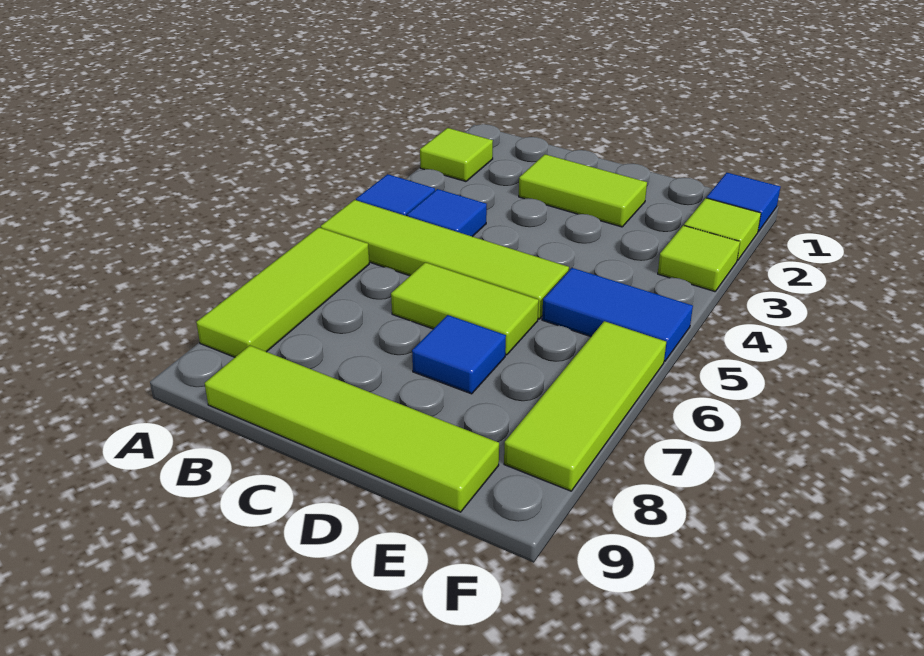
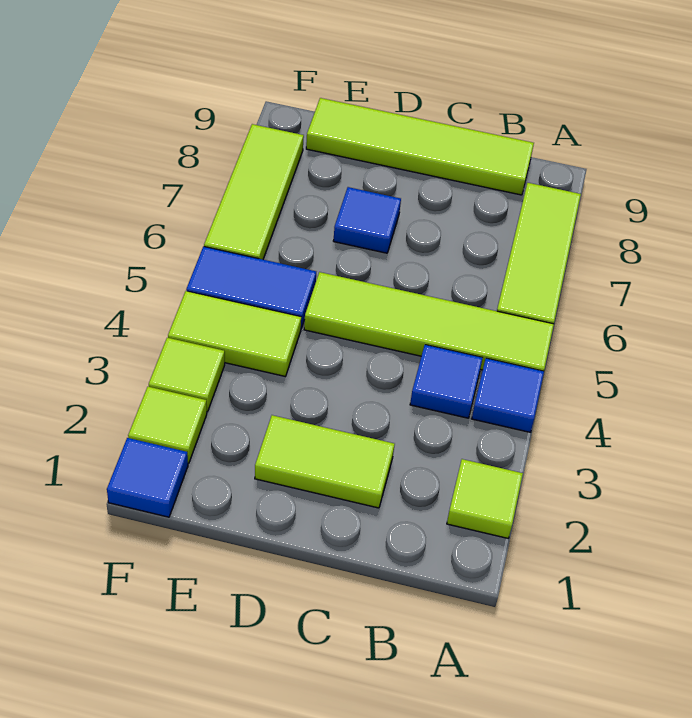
lime 1x2 tile [391,262,539,355] -> lime 1x2 tile moved to [168,291,301,376]

